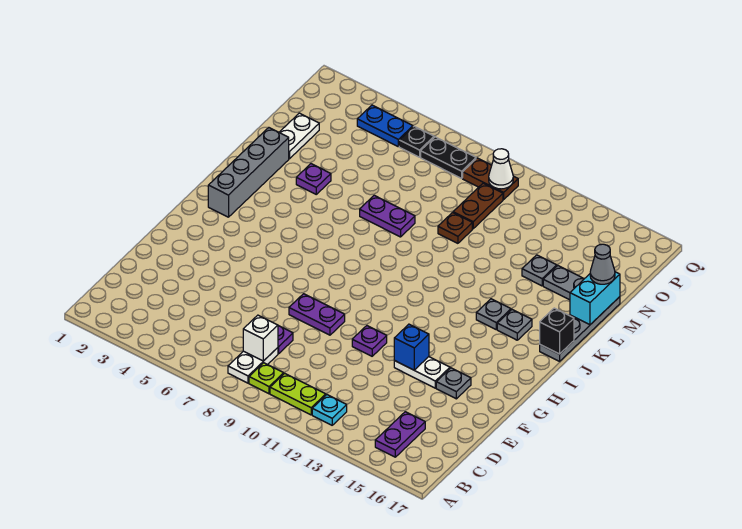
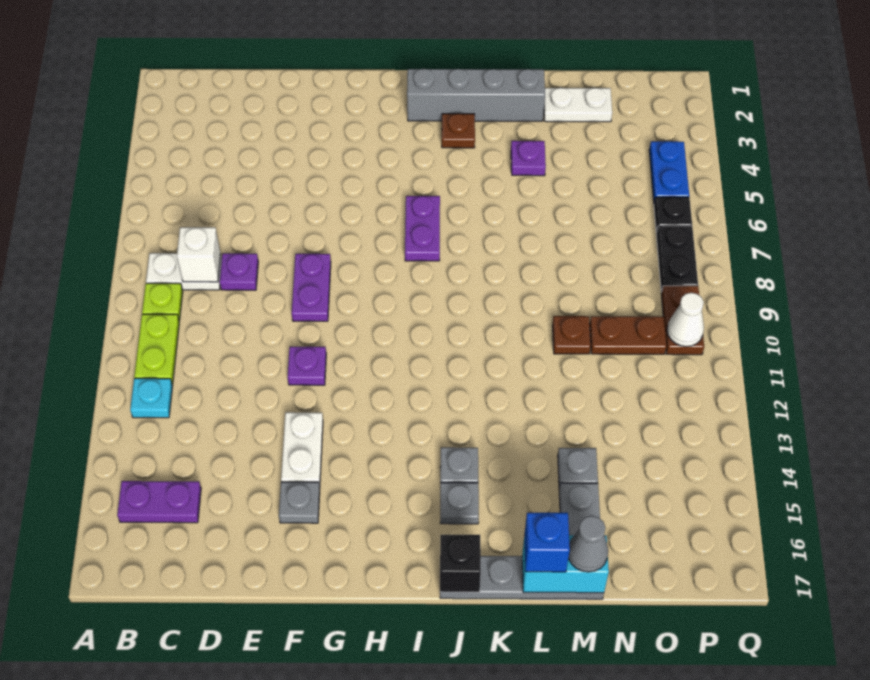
blue 1x1 brick [394,324,429,370] -> blue 1x1 brick moved to [524,513,570,572]
none -> brown 1x1 plate [442,114,475,148]
purple 1x2 plate [360,195,415,237] -> purple 1x2 plate moved to [405,196,440,261]

